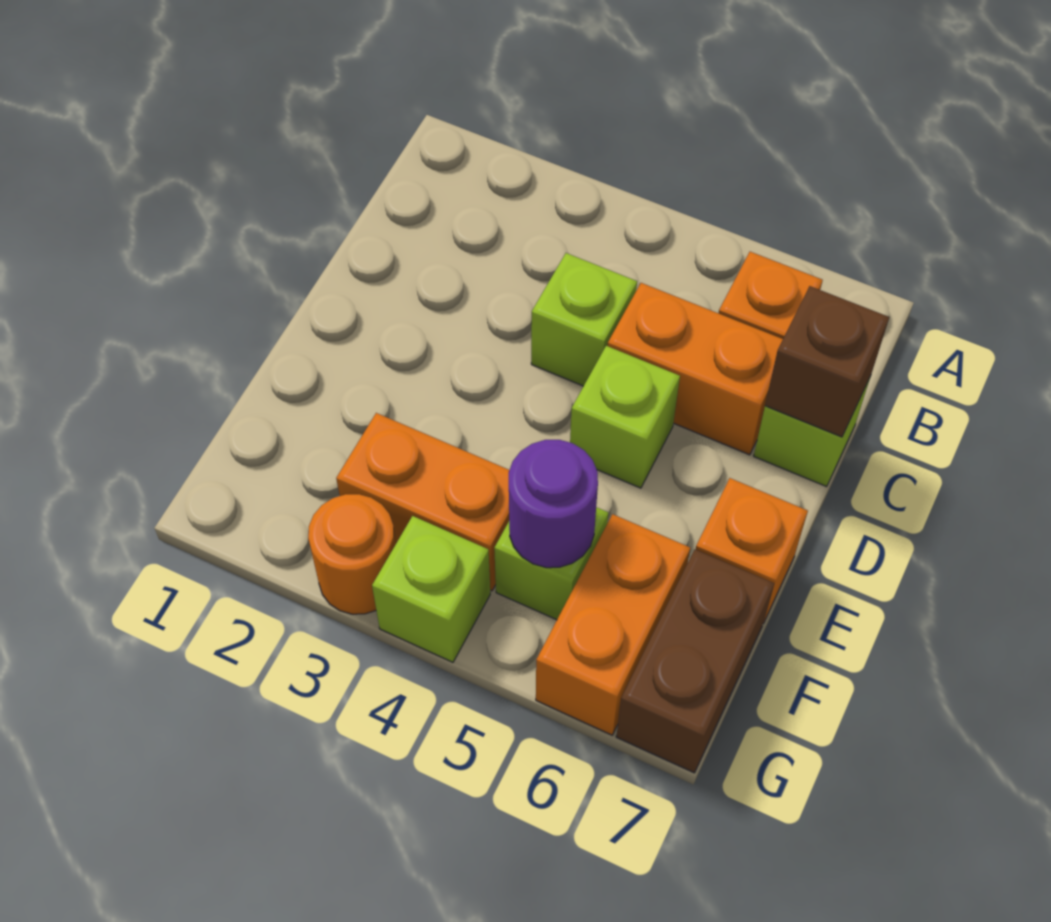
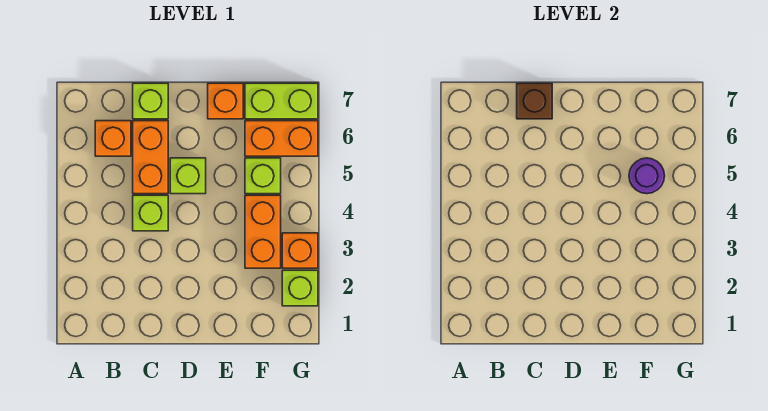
brown 1x2 brick [616,550,774,773] -> lime 1x2 brick [245,83,318,119]
orange 1x1 round brick [308,494,396,614] -> orange 1x1 brick [282,233,318,268]
lime 1x1 brick [372,516,490,662] -> lime 1x1 brick moved to [282,270,318,306]

